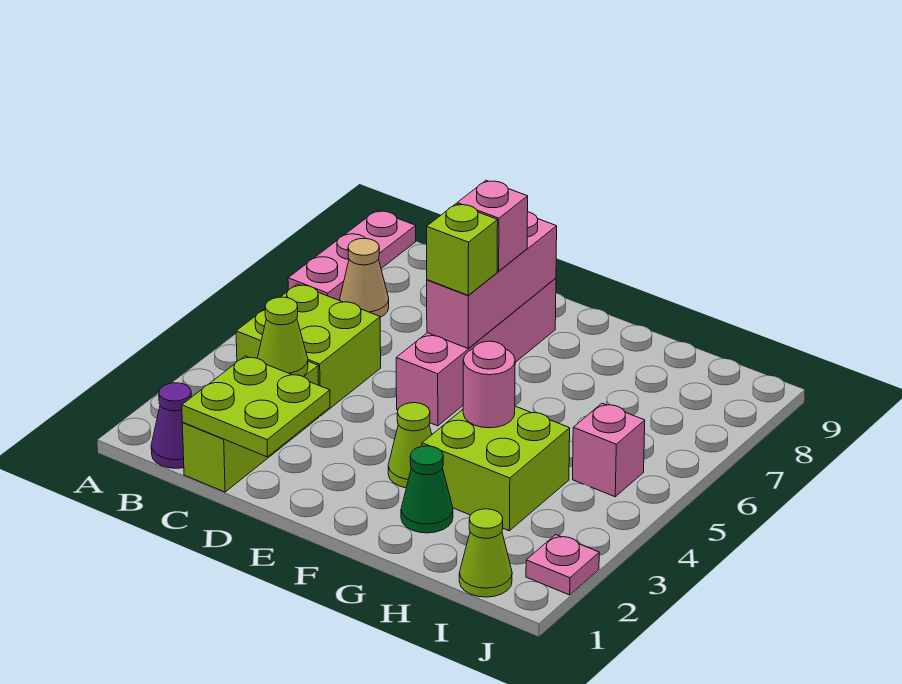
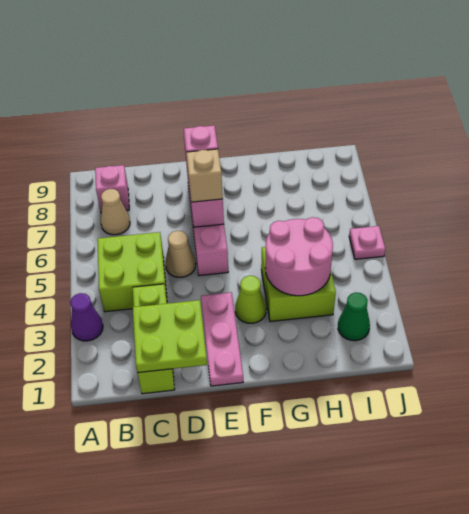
pink 1x3 plate [288,211,416,301] -> pink 1x3 plate moved to [201,292,243,386]
purple 1x1 cone [151,383,191,468] -> purple 1x1 cone moved to [70,293,103,341]
lime 1x1 cone [258,297,308,376] -> none
none -> tan 1x1 cone [165,231,196,277]
lime 1x1 brick [427,204,498,295] -> tan 1x1 brick [186,149,223,202]
green 1x1 cone [401,446,453,533] -> green 1x1 cone moved to [338,292,370,341]
pink 1x1 round brick [463,341,515,428] -> pink 2x2 round brick [266,217,333,296]
lime 1x1 cone [459,509,512,597] -> none
pink 1x1 brick [573,403,645,497] -> pink 1x1 brick moved to [95,165,129,212]
pink 1x1 plate [526,535,599,595] -> pink 1x1 plate moved to [349,226,385,259]

